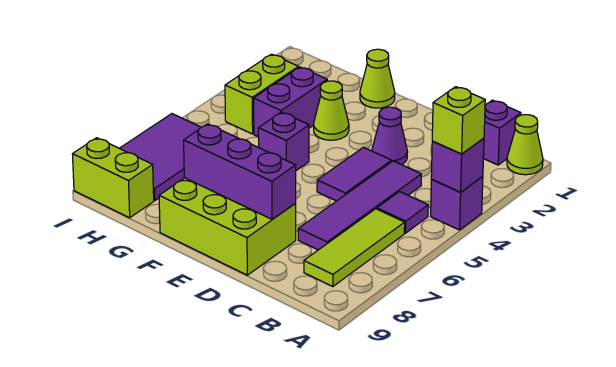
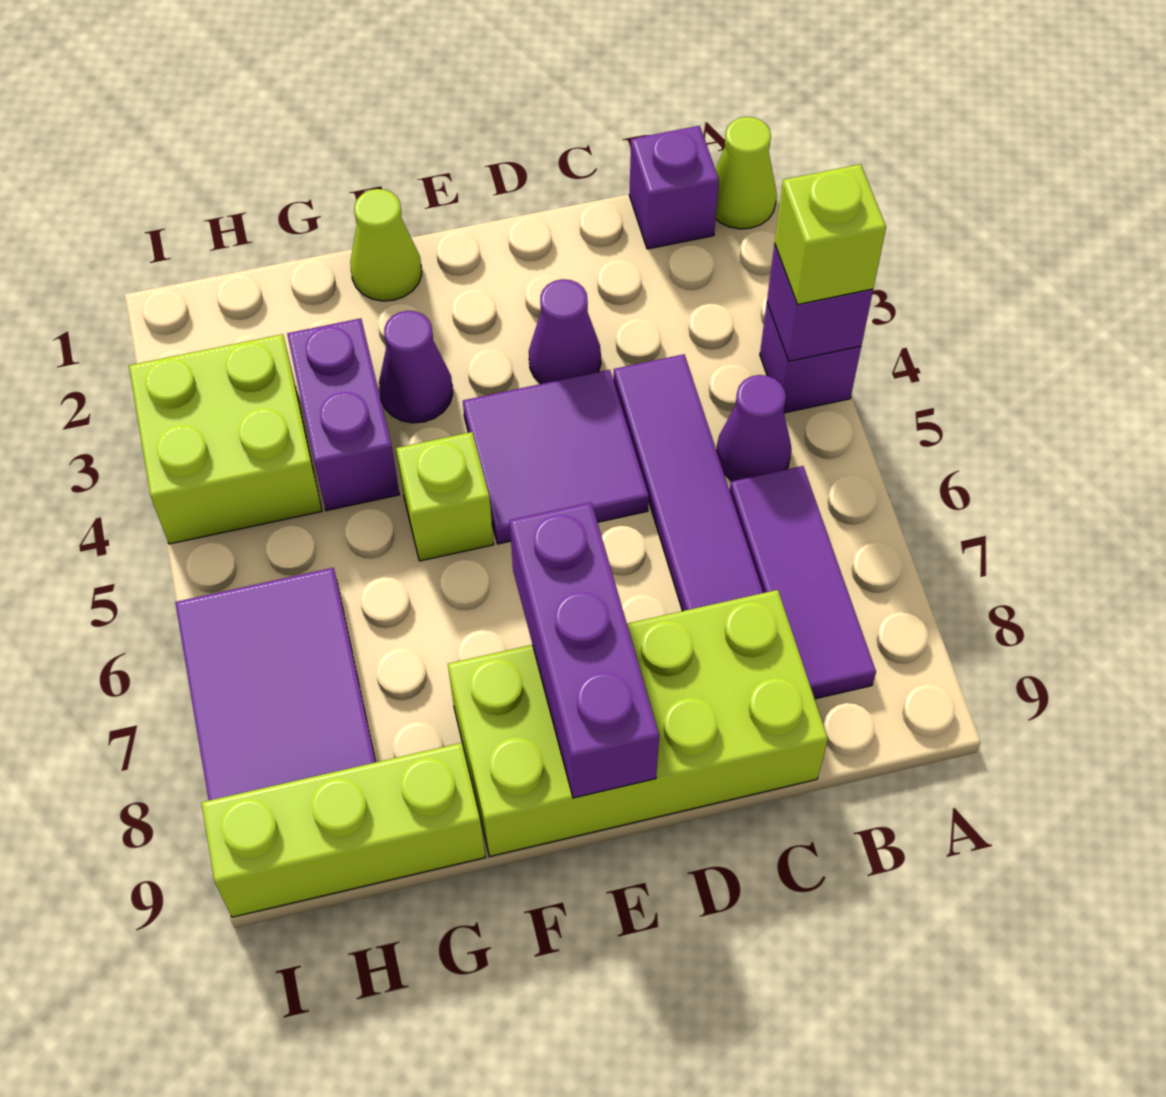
purple 1x1 tile [377,192,428,233] -> purple 1x1 cone [716,375,792,481]
lime 1x3 tile [304,209,405,287] -> purple 1x3 tile [730,466,876,699]
purple 1x2 tile [317,147,392,201] -> purple 2x2 tile [463,370,649,544]
lime 2x3 brick [159,178,296,275] -> lime 2x4 brick [448,590,828,856]
purple 1x3 brick [184,124,296,219] -> purple 1x3 brick turned to [510,503,659,798]
lime 1x1 cone [314,81,349,140] -> purple 1x1 cone [379,311,453,423]
purple 1x1 brick [258,112,309,171] -> lime 1x1 brick [396,432,494,561]
lime 1x2 brick [225,54,299,134] -> lime 2x2 brick [129,334,322,544]
lime 1x2 brick [73,138,154,218] -> lime 1x3 brick [201,743,485,917]

